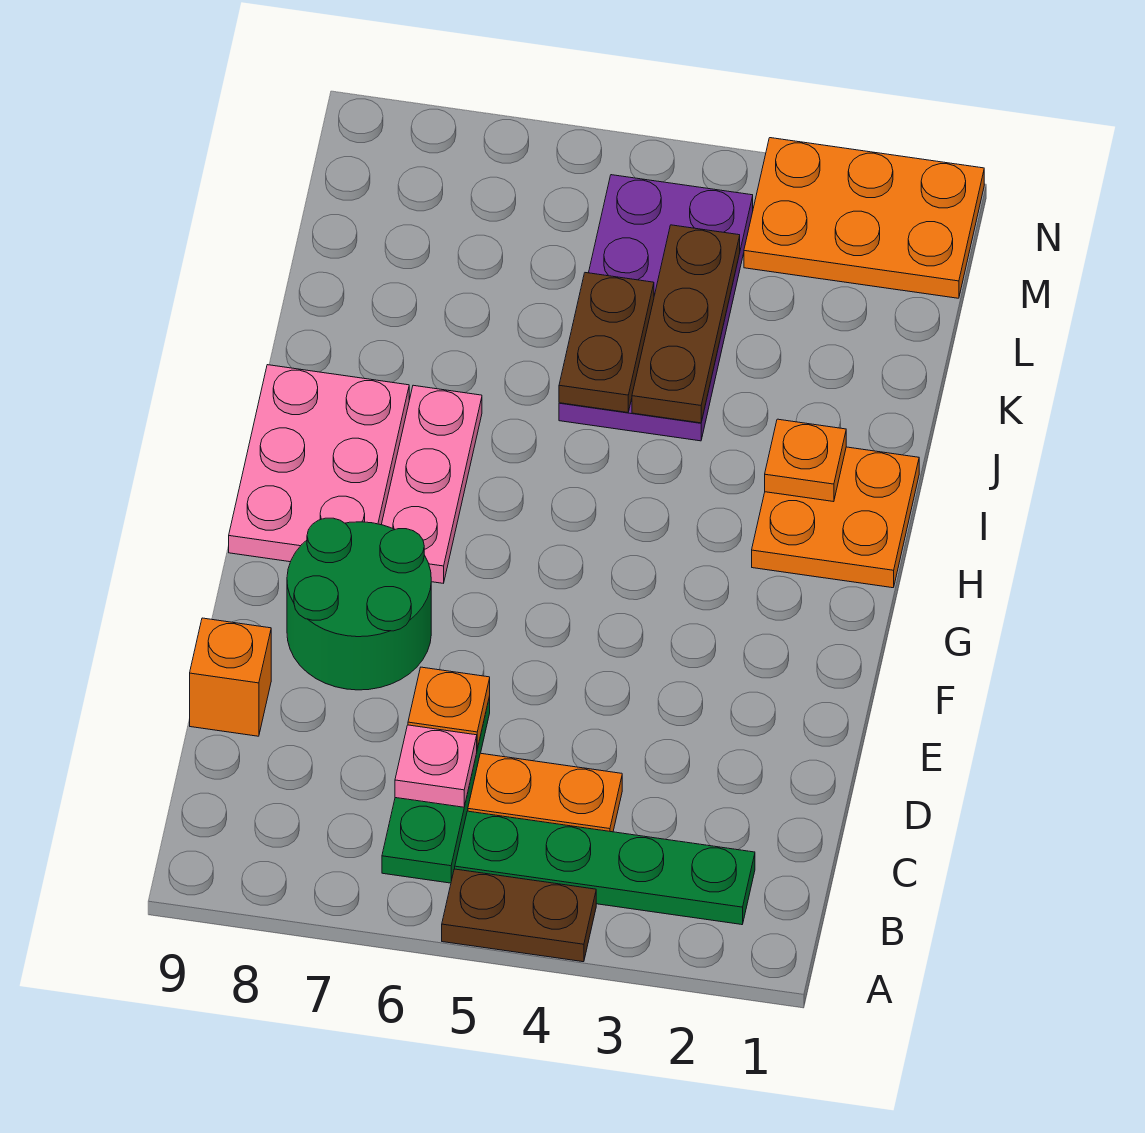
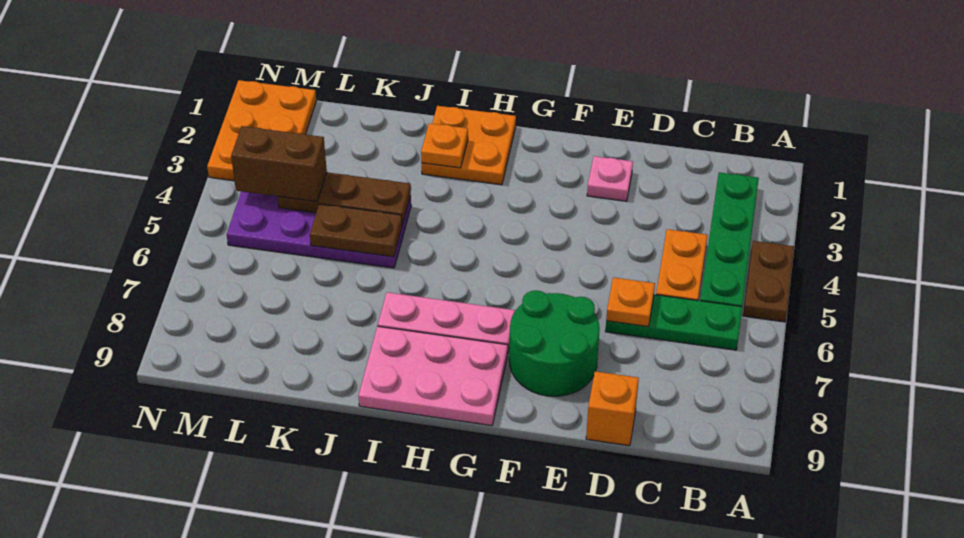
pink 1x1 plate [395,725,477,807] -> pink 1x1 plate moved to [587,156,633,201]
none -> brown 1x2 brick [231,126,327,202]

